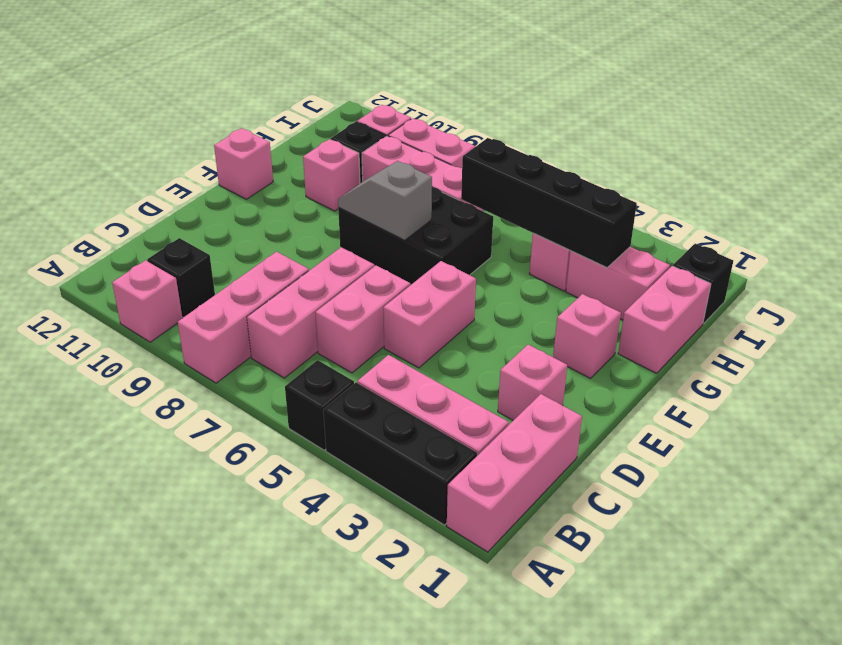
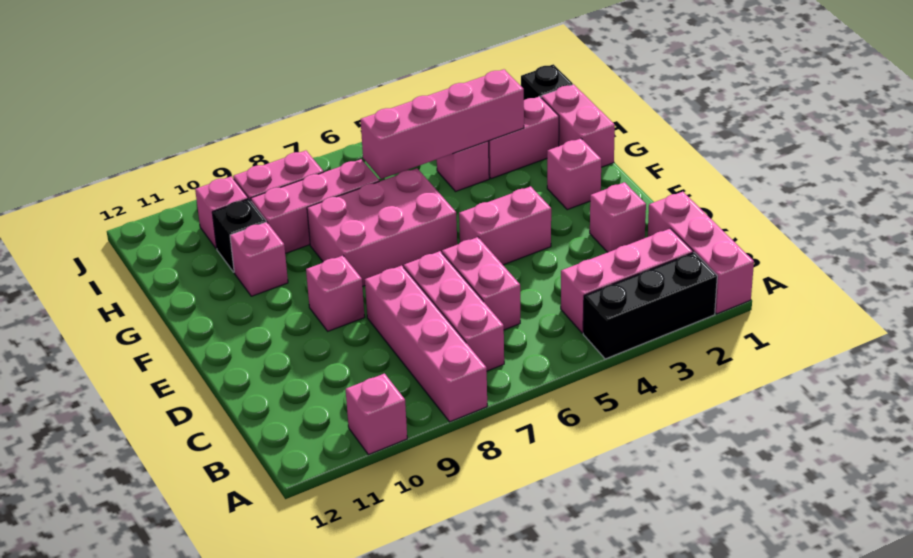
black 1x1 brick [285,360,354,450] -> none
pink 1x3 brick [178,252,309,383] -> pink 1x4 brick [365,265,487,422]
black 1x1 brick [147,238,215,317] -> none
pink 1x2 brick [383,261,476,368] -> pink 1x2 brick turned to [459,186,551,265]
black 2x3 brick [338,187,493,285] -> pink 2x3 brick [307,168,457,286]
grey 1x2 slope [338,161,432,240] -> none
pink 1x1 brick [214,128,273,199] -> pink 1x1 brick moved to [306,256,365,331]
black 1x4 brick [461,138,637,268] -> pink 1x4 brick [361,69,524,179]

